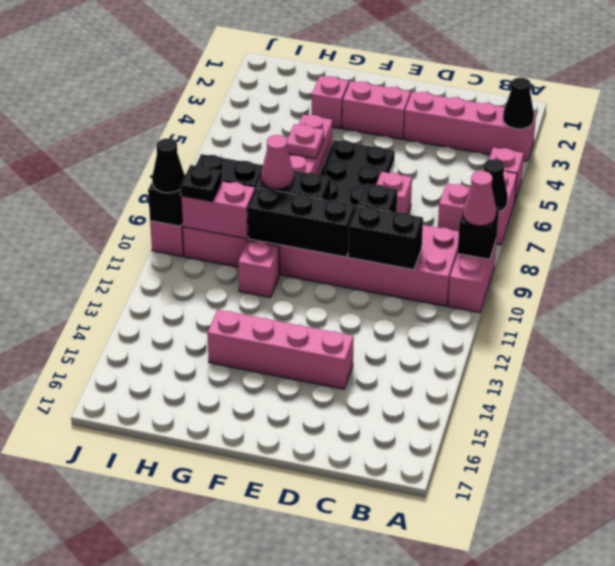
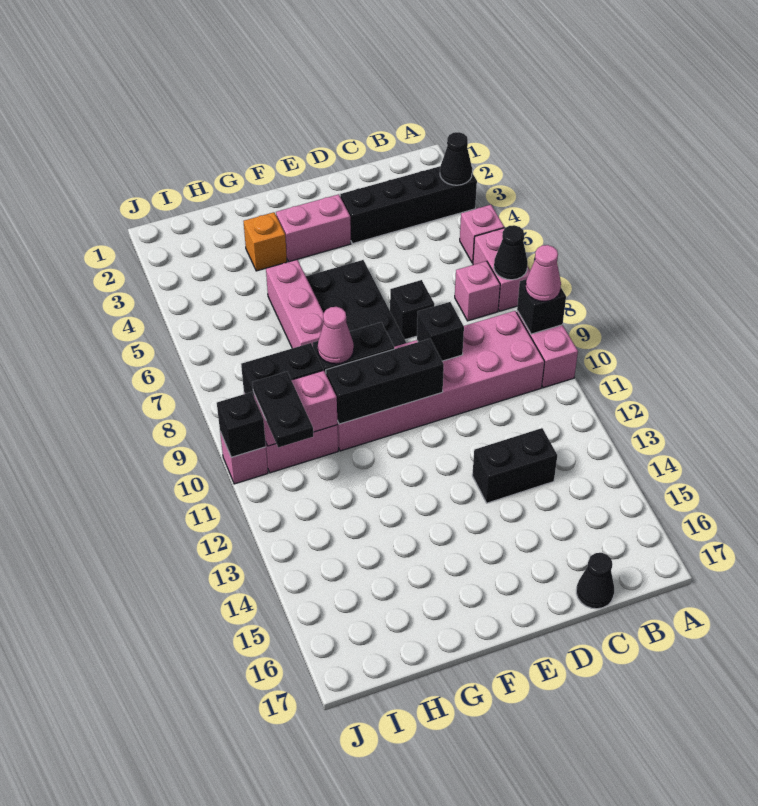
pink 1x4 brick [404,92,536,161] -> black 1x4 brick [340,166,477,244]
black 1x2 brick [348,206,423,270] -> black 1x2 brick moved to [472,428,557,503]
pink 1x1 brick [376,172,412,214] -> black 1x1 brick [390,280,434,340]
pink 1x4 brick [207,310,354,389] -> none
pink 1x1 brick [312,76,349,128] -> orange 1x1 brick [244,212,287,271]
pink 1x1 plate [287,124,324,159] -> none
pink 1x1 brick [238,240,280,298] -> none
black 1x1 plate [180,165,222,201] -> black 1x2 plate [253,372,313,448]
black 1x1 cone [152,139,185,193] -> black 1x1 cone moved to [576,553,614,609]

